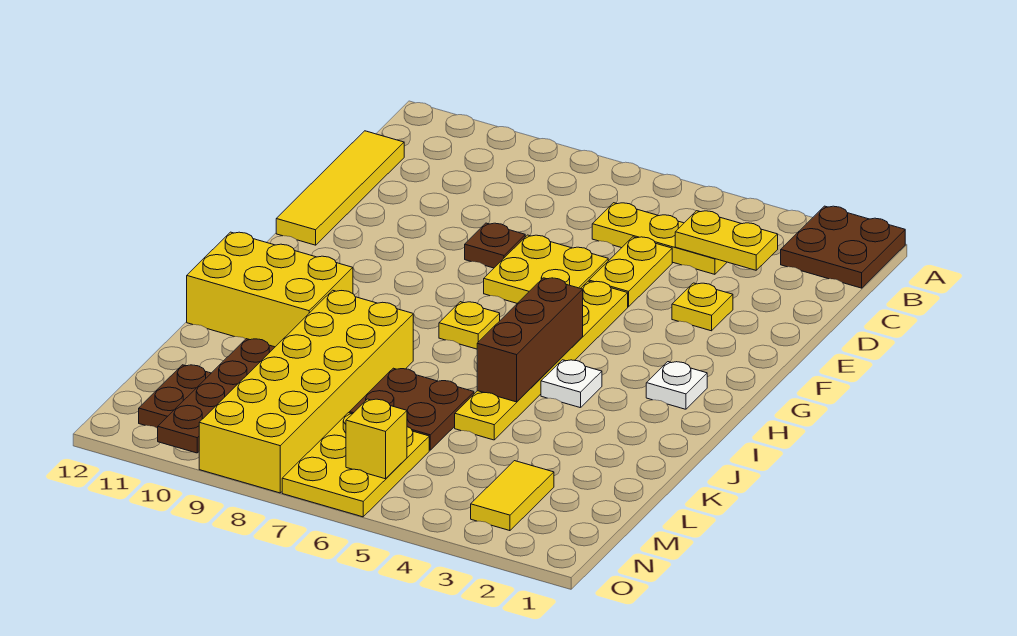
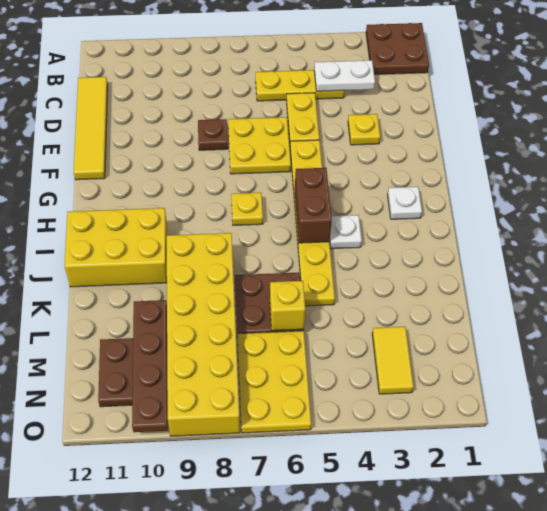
yellow 1x2 plate [675,211,778,270] -> white 1x2 plate [314,60,375,91]
brown 1x3 brick [477,278,583,402] -> brown 1x2 brick [295,168,332,243]
yellow 1x1 brick [346,399,407,479] -> yellow 1x1 brick moved to [270,281,305,331]

